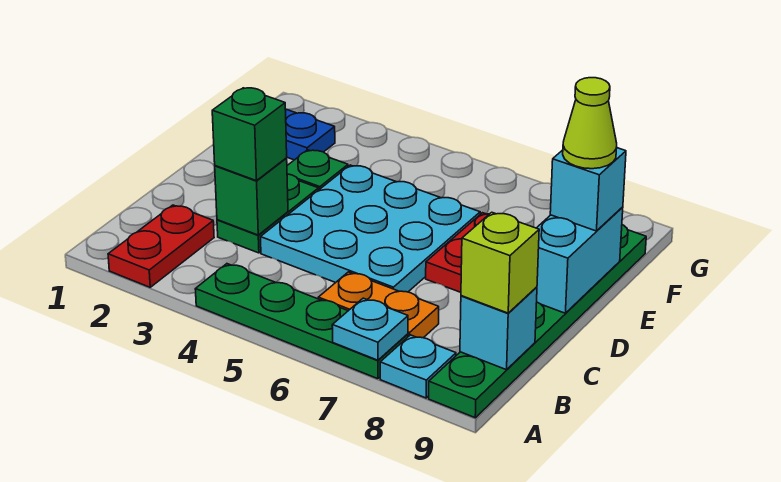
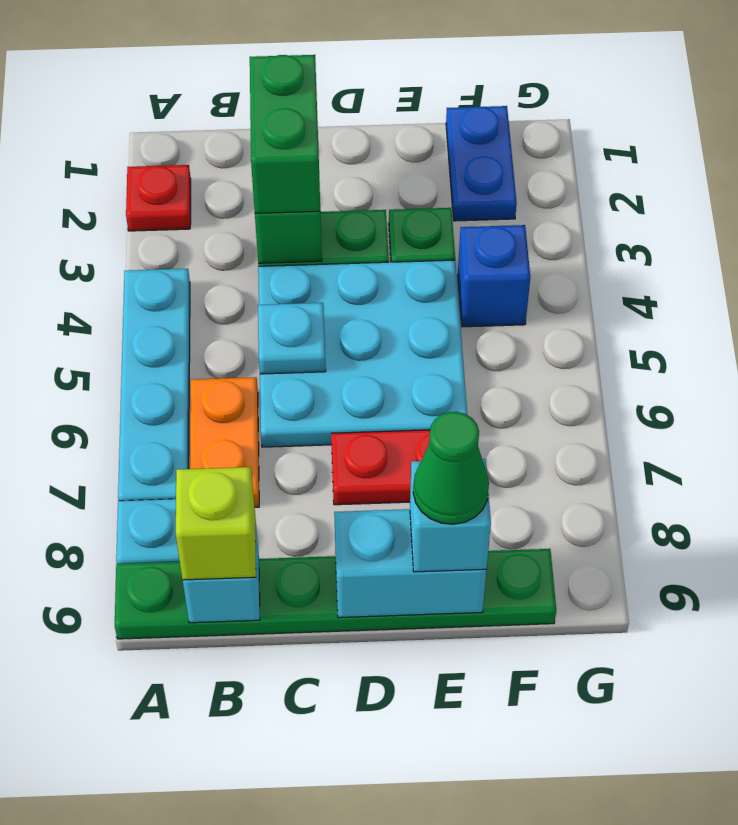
red 1x2 plate [108,205,214,287] -> red 1x1 plate [126,165,191,231]
green 1x4 plate [195,264,408,379] -> cyan 1x4 plate [118,269,190,501]
cyan 1x1 plate [332,298,408,360] -> cyan 1x1 plate moved to [258,303,326,374]
green 1x1 brick [212,88,287,181] -> green 1x2 brick [250,55,320,213]
lime 1x1 cone [563,78,617,169] -> green 1x1 cone [413,412,489,524]
none -> blue 1x1 brick [458,225,530,327]

